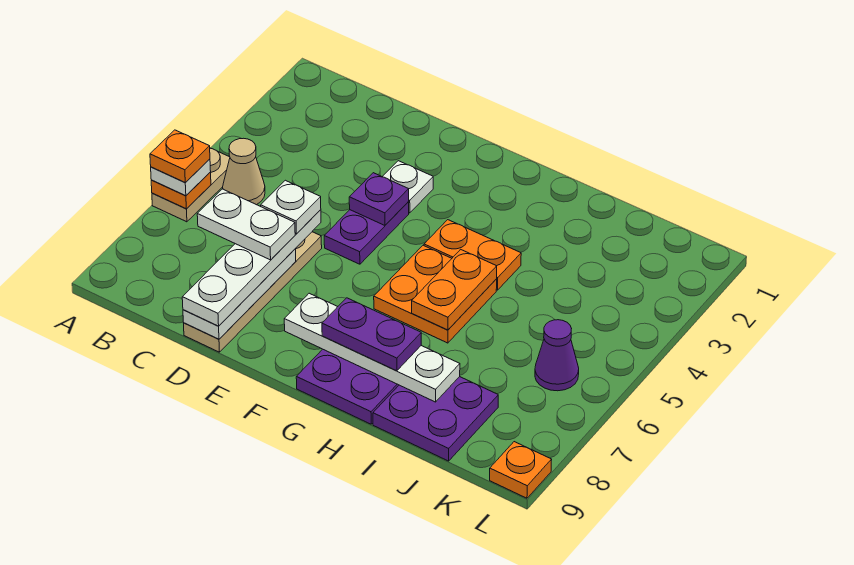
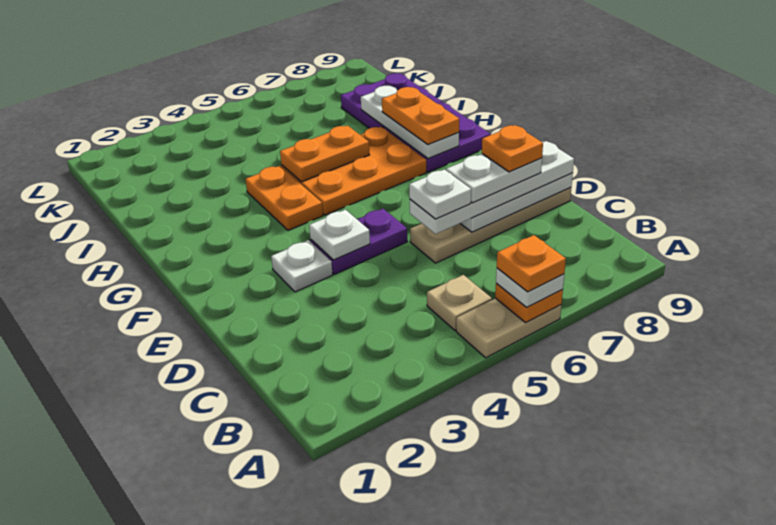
tan 1x1 cone [223,138,265,205] -> tan 1x1 plate [427,275,492,330]
white 1x2 plate [197,189,295,260] -> white 1x2 plate turned to [446,154,542,203]
purple 1x1 plate [349,173,409,225] -> white 1x1 plate [309,210,370,260]
white 1x4 plate [284,293,460,402] -> white 1x3 plate [361,86,459,158]
orange 2x2 plate [374,245,497,343] -> orange 2x3 plate [282,127,426,215]
purple 1x2 plate [322,298,421,371] -> orange 1x2 plate [382,87,459,145]
purple 1x1 cone [535,320,579,391] -> none
orange 1x1 plate [490,442,552,498] -> orange 1x1 plate moved to [482,125,543,172]

